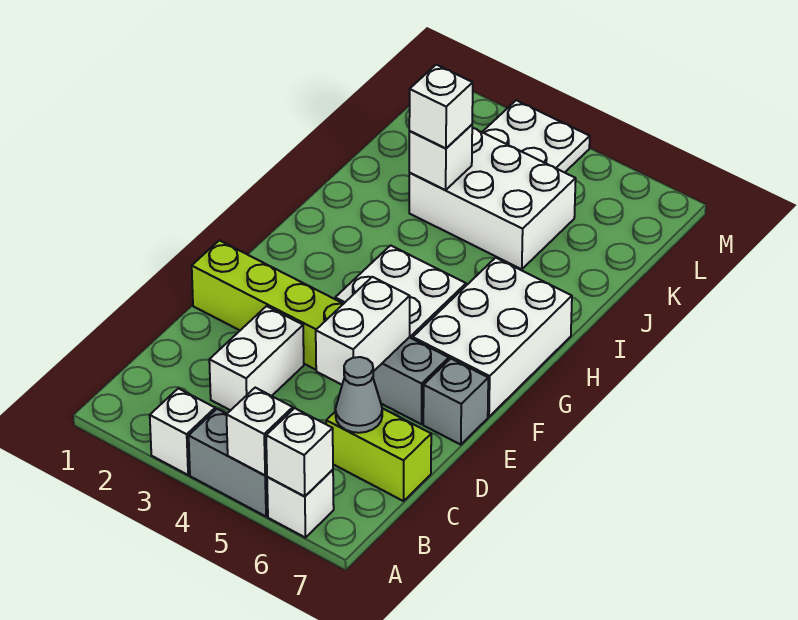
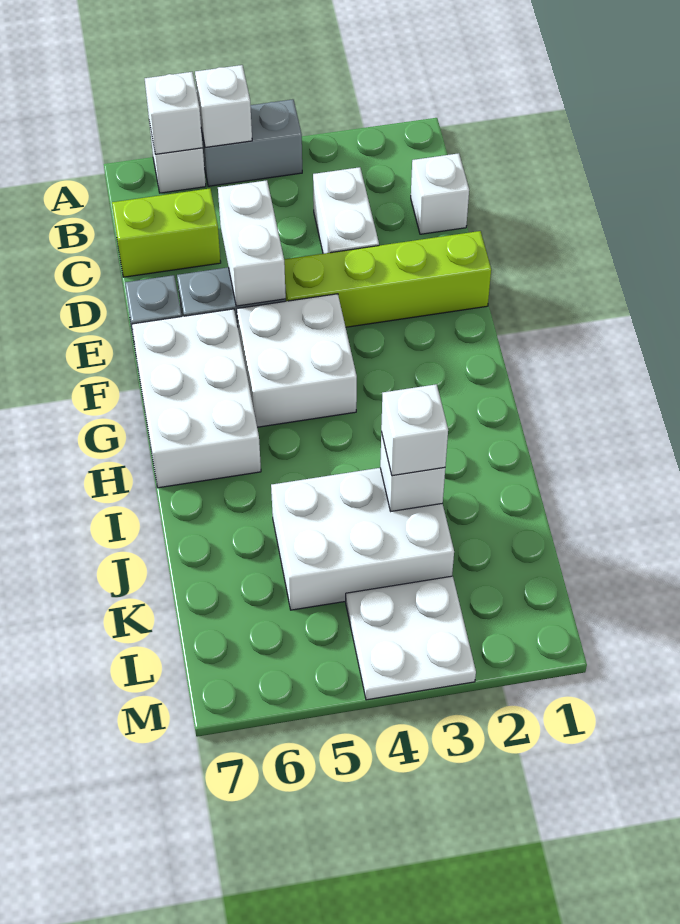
white 1x1 brick [150,388,215,475] -> white 1x1 brick moved to [411,153,469,234]
grey 1x1 cone [336,357,382,433] -> none

